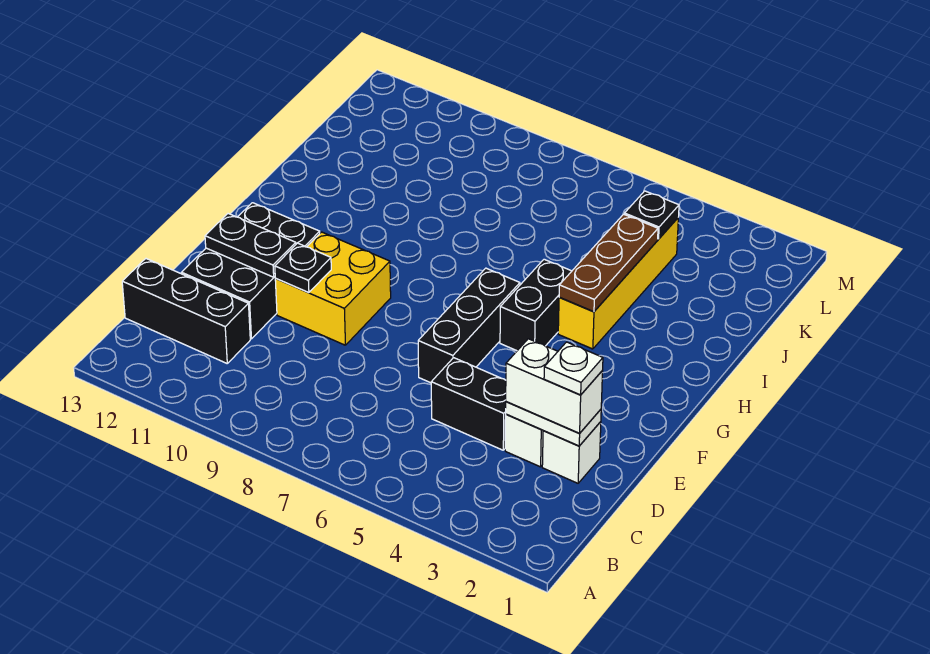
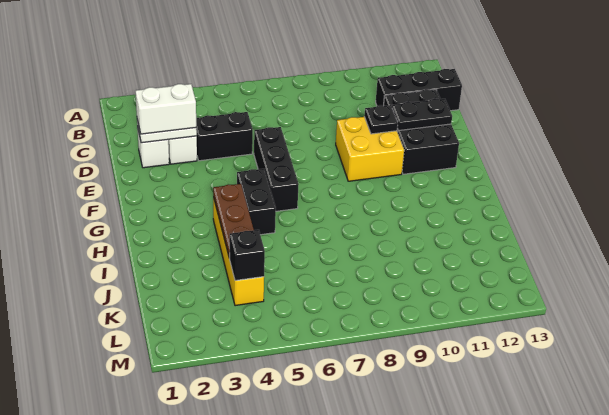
white 1x1 plate [544,342,603,395] -> none
black 1x1 plate [625,191,679,239] -> black 1x1 brick [230,230,265,281]

